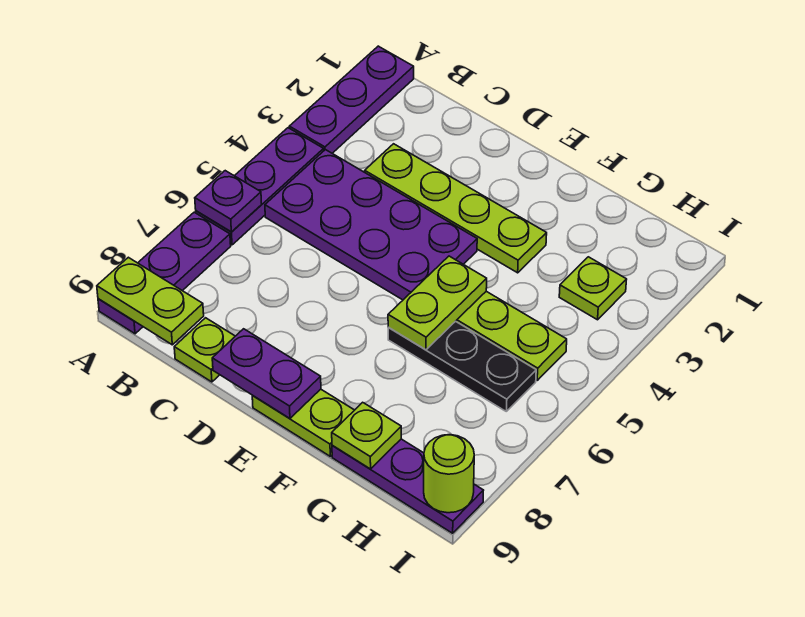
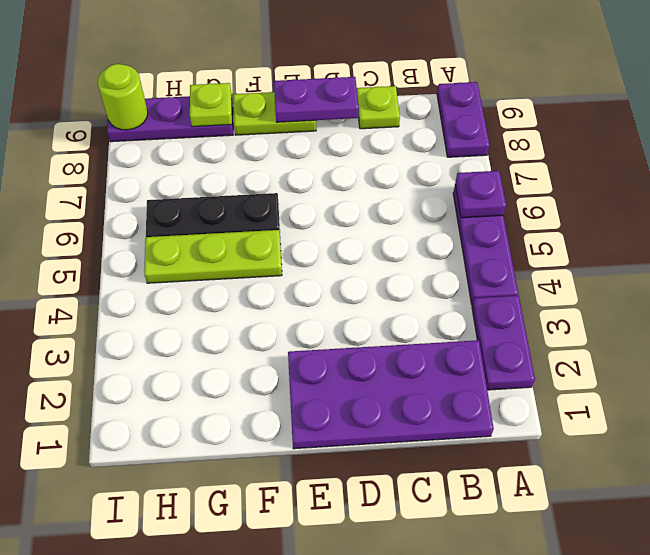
purple 1x3 plate [289,46,414,153] -> purple 1x2 plate [472,295,535,390]
purple 1x3 plate [98,212,231,334] -> purple 1x2 plate [437,82,490,157]
lime 1x2 plate [97,257,204,345] -> none
purple 2x4 plate [265,150,477,300] -> purple 2x4 plate moved to [288,340,494,449]
lime 1x4 plate [365,144,547,273] -> none
lime 1x2 plate [388,256,487,350] -> none
lime 1x1 plate [559,257,627,320] -> none

